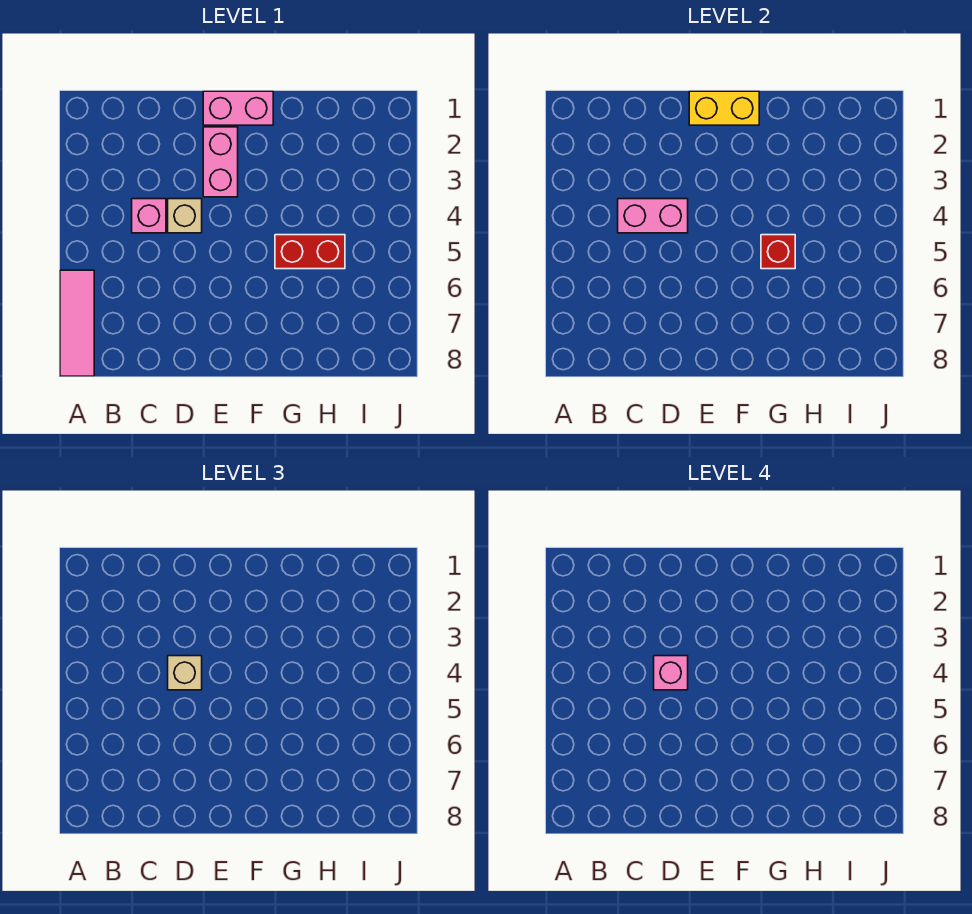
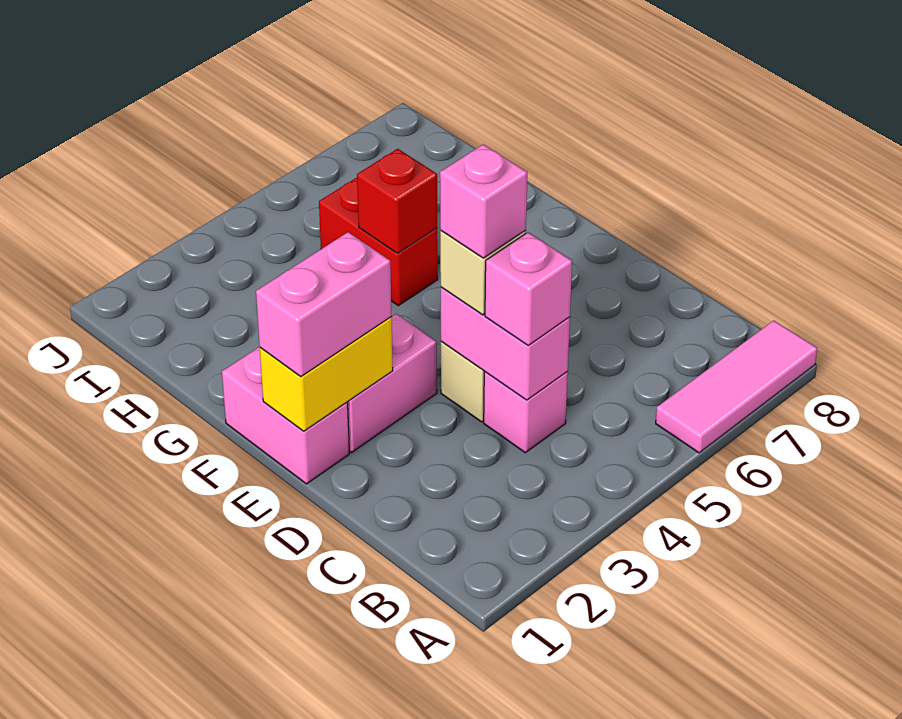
none -> pink 1x1 brick [485,232,572,345]
yellow 1x2 brick [689,91,759,125] -> yellow 1x2 brick turned to [260,317,393,431]
none -> pink 1x2 brick [256,232,391,377]

